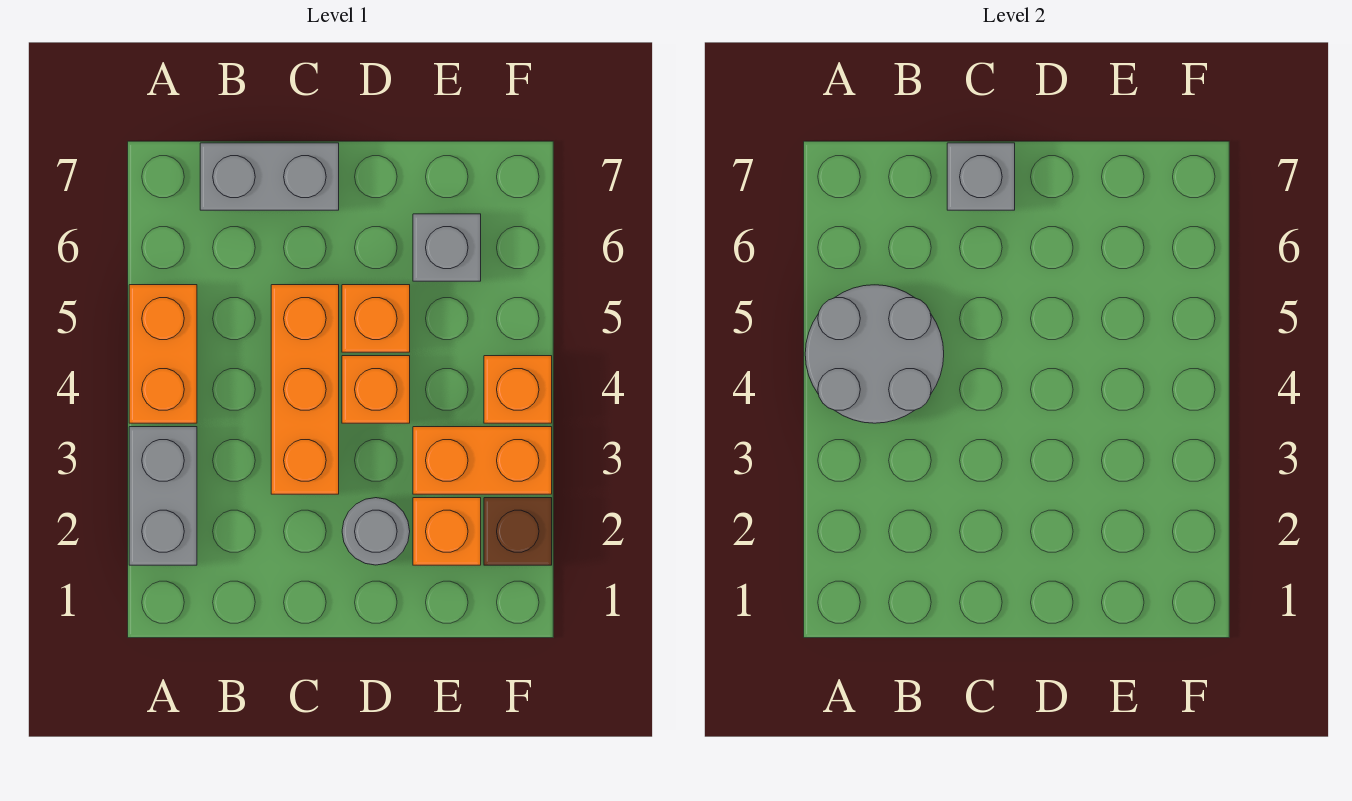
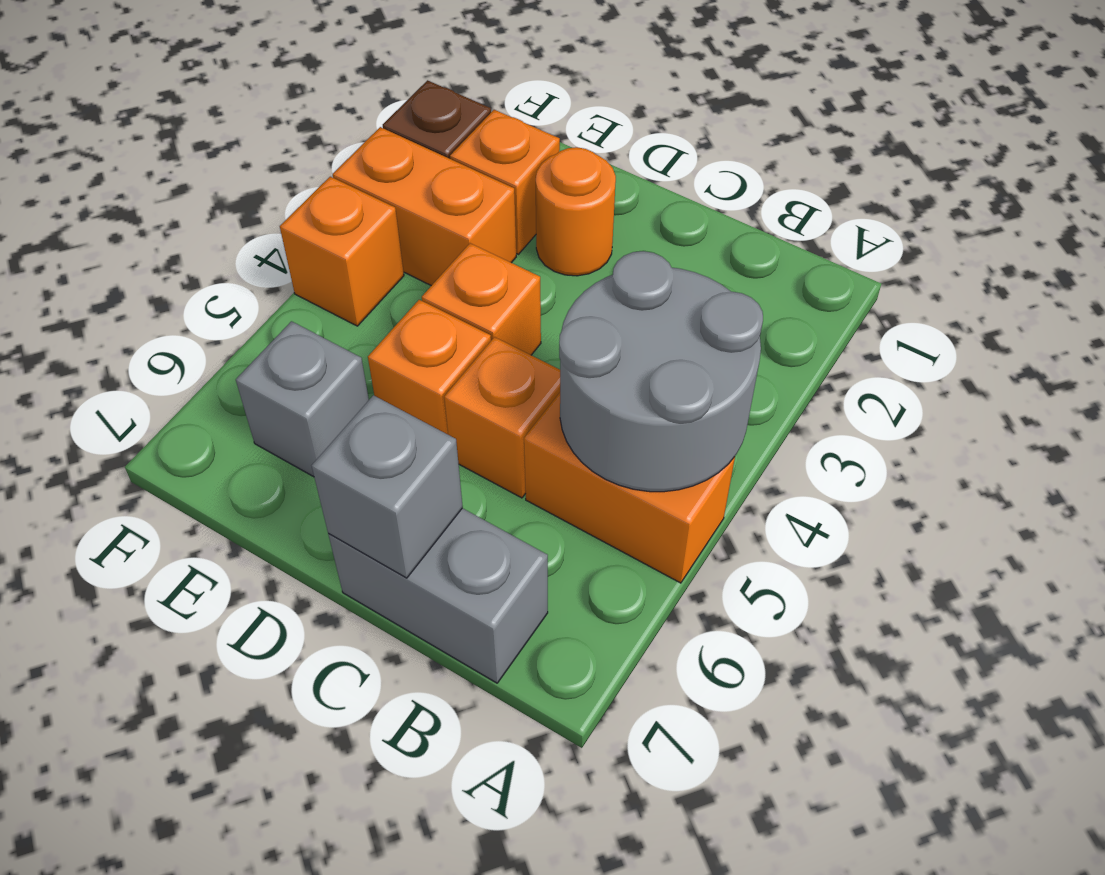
grey 1x2 brick [129,427,197,565] -> none
orange 1x2 brick [129,285,197,423] -> orange 1x2 brick turned to [524,393,735,583]
orange 1x3 brick [271,285,339,494] -> orange 1x1 brick [444,337,560,498]
grey 1x1 round brick [342,498,410,565] -> orange 1x1 round brick [536,147,616,276]

